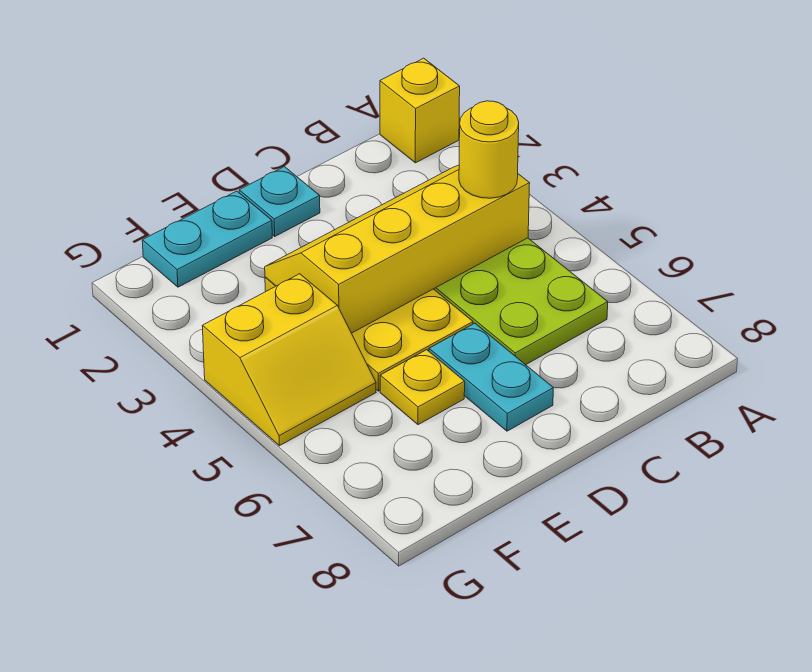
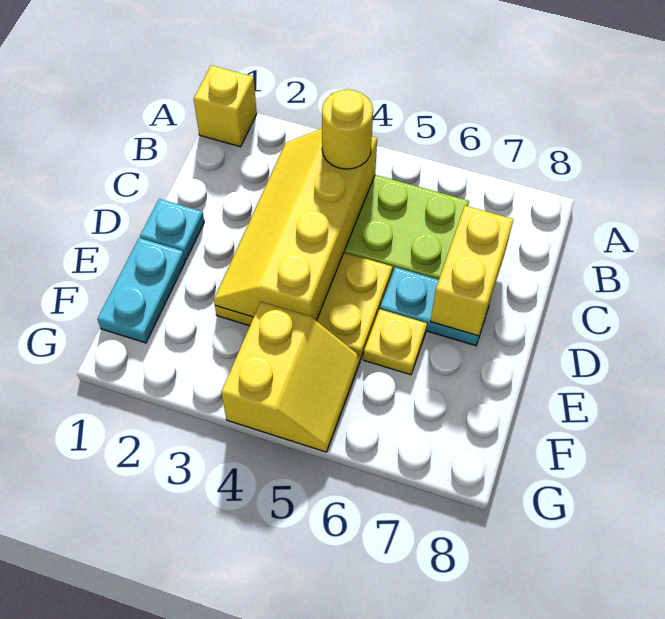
none -> yellow 1x2 brick [431,206,514,336]

